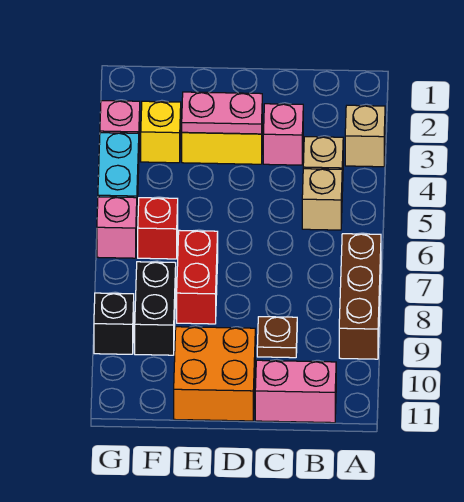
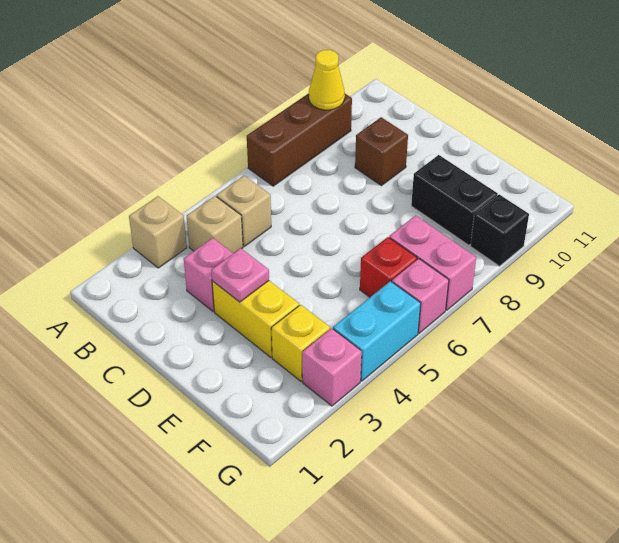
none -> yellow 1x1 cone [309,50,345,110]
pink 1x2 brick [255,360,336,423] -> pink 1x2 brick moved to [389,216,476,310]
brown 1x1 plate [257,317,297,358] -> brown 1x1 brick [355,117,408,186]
pink 1x2 plate [182,92,262,134] -> pink 1x1 plate [211,248,269,302]
orange 2x2 brick [174,327,255,421] -> none
red 1x2 brick [177,230,218,324] -> none
black 1x2 brick [135,262,176,355] -> black 1x2 brick turned to [411,155,498,245]

